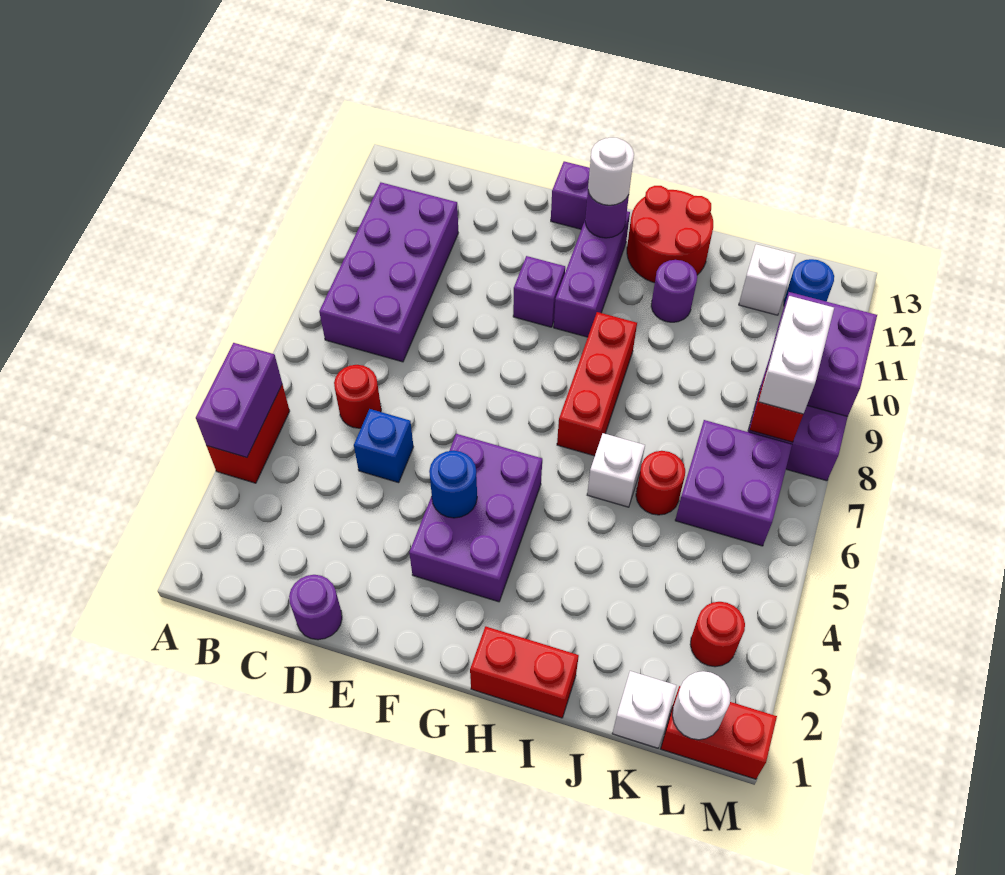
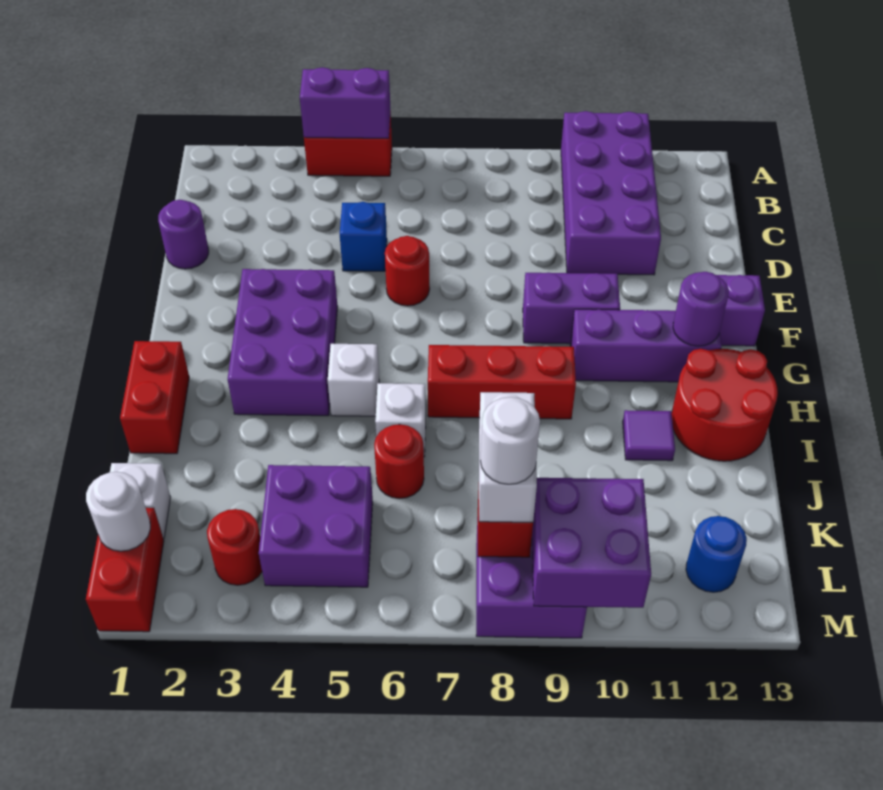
purple 2x4 brick [319,183,458,362] -> purple 2x4 brick turned to [561,111,661,275]
red 1x1 round brick [334,365,381,428] -> red 1x1 round brick moved to [385,236,430,306]
purple 2x3 brick [409,434,542,602] -> purple 2x3 brick turned to [228,269,338,416]
blue 1x1 round brick [429,451,477,518] -> none
purple 1x1 brick [513,256,565,327] -> purple 1x2 brick [523,272,620,344]
white 1x1 round brick [588,138,634,205] -> white 1x1 round brick moved to [480,397,540,484]
purple 1x1 round brick [651,260,697,322] -> purple 1x1 tile [623,410,675,461]
purple 2x2 brick [675,420,792,546] -> purple 2x2 brick moved to [259,465,373,587]
white 1x1 brick [739,244,795,315] -> white 1x1 brick moved to [328,344,379,416]
white 1x2 brick [759,296,834,414] -> white 1x2 brick turned to [479,392,537,522]

